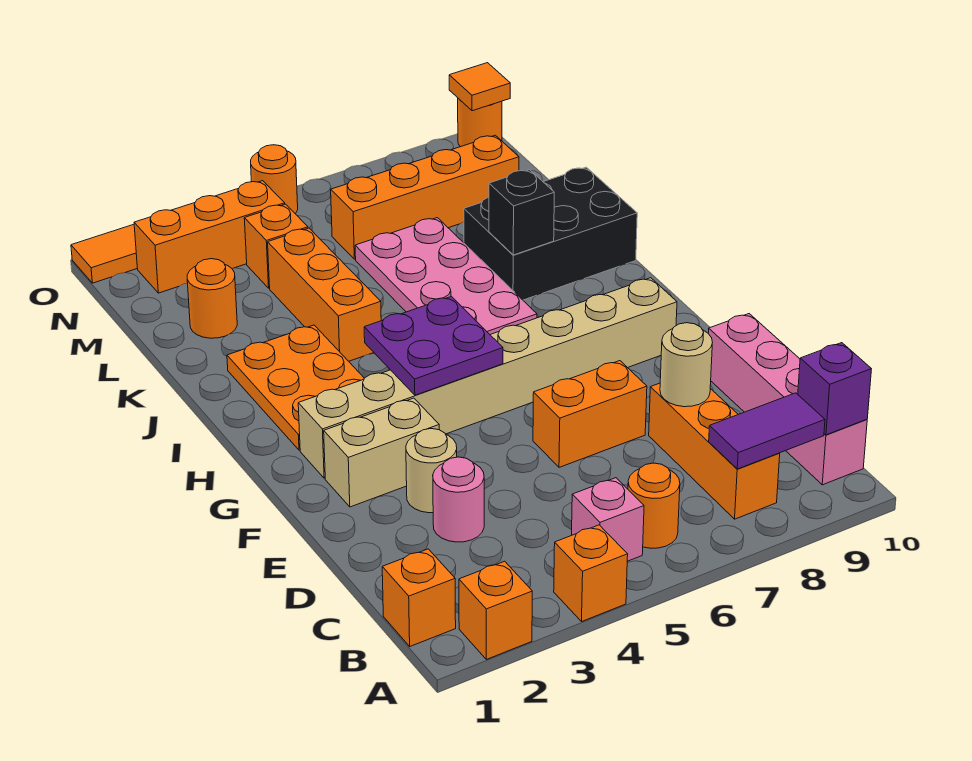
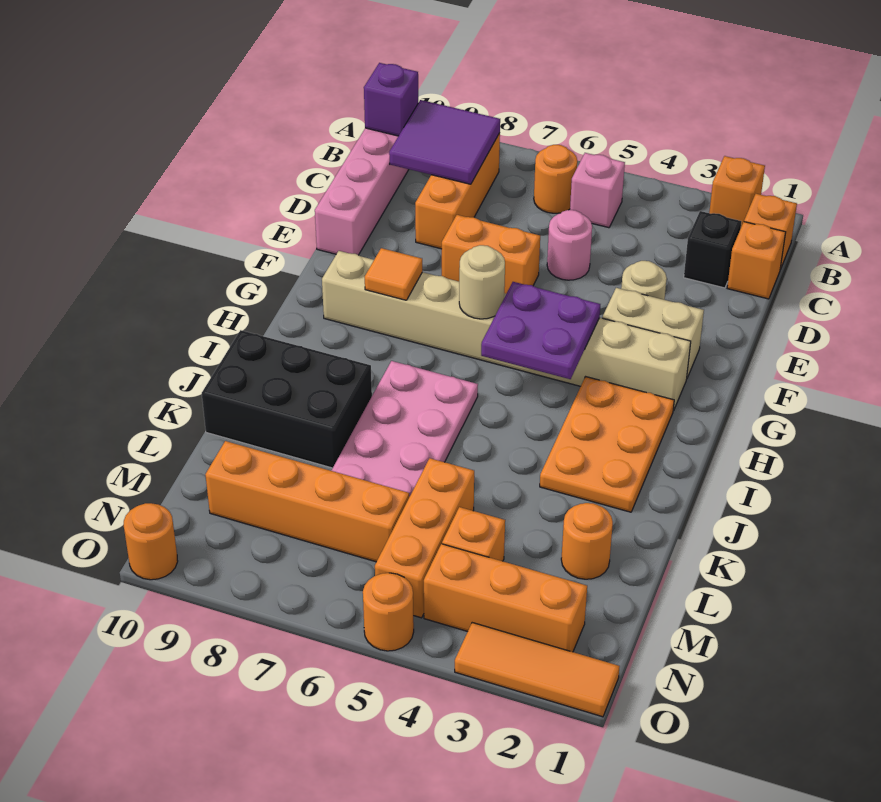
orange 1x1 brick [554,525,628,621] -> orange 1x1 brick moved to [727,222,786,299]
purple 1x2 tile [709,393,825,469] -> purple 2x2 tile [389,100,500,184]
pink 1x1 round brick [433,457,484,542] -> pink 1x1 round brick moved to [547,210,592,280]
tan 1x1 round brick [660,323,713,407] -> tan 1x1 round brick moved to [459,245,505,319]
orange 1x3 brick [268,228,381,361] -> orange 1x3 brick moved to [375,458,474,618]
black 1x1 brick [489,170,554,255] -> black 1x1 brick moved to [684,211,741,288]
orange 1x1 tile [449,63,510,111] -> orange 1x1 tile moved to [365,248,422,300]

